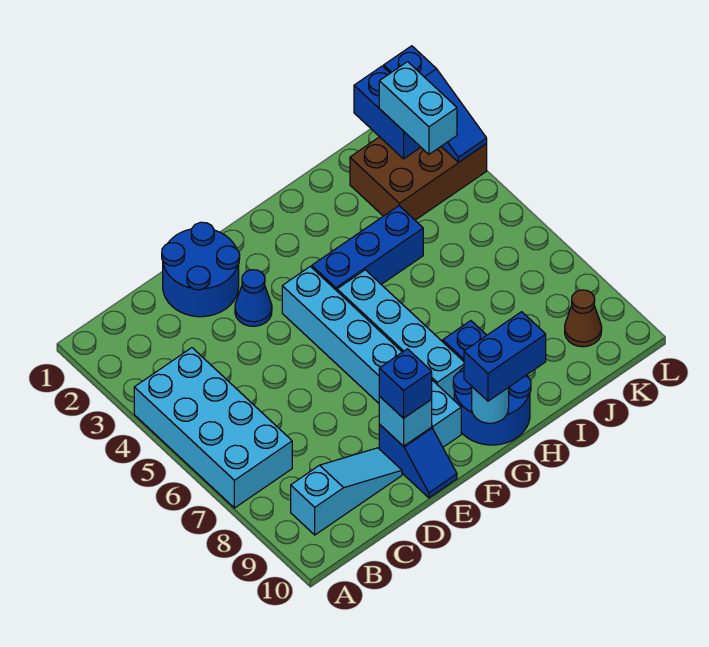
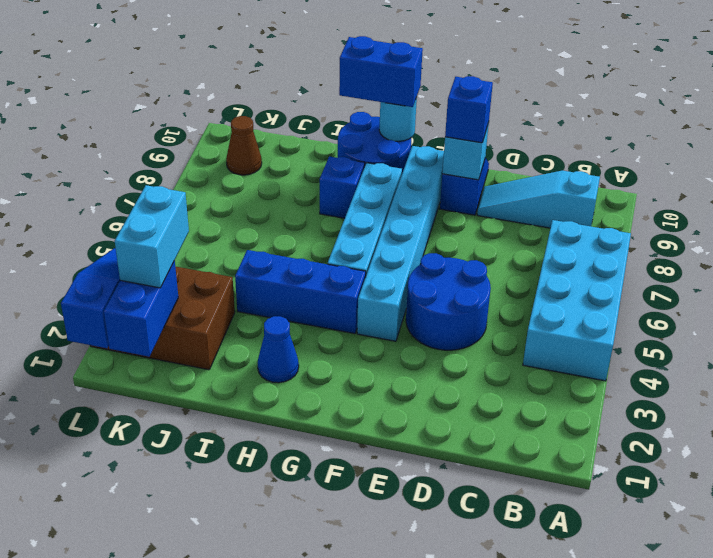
blue 2x2 round brick [162,222,240,317] -> blue 2x2 round brick moved to [406,253,491,350]
blue 1x1 cone [235,270,272,326] -> blue 1x1 cone moved to [257,316,299,383]

